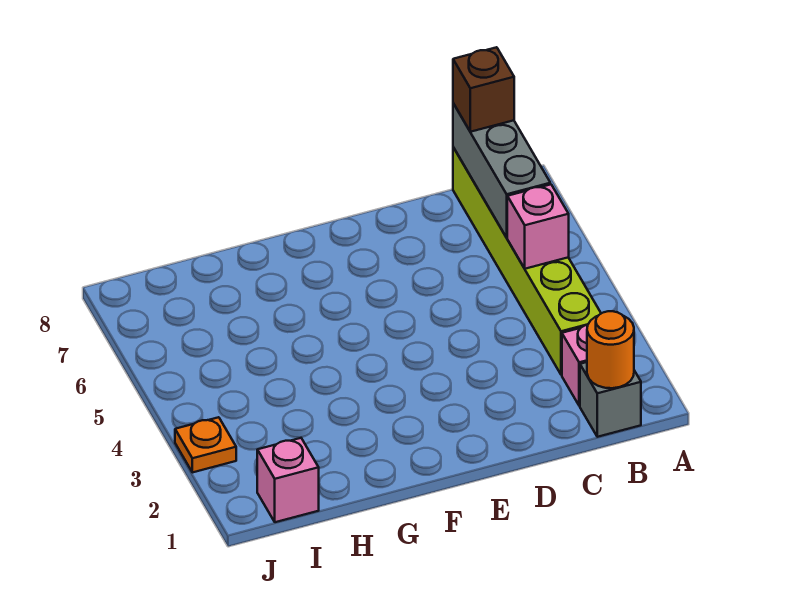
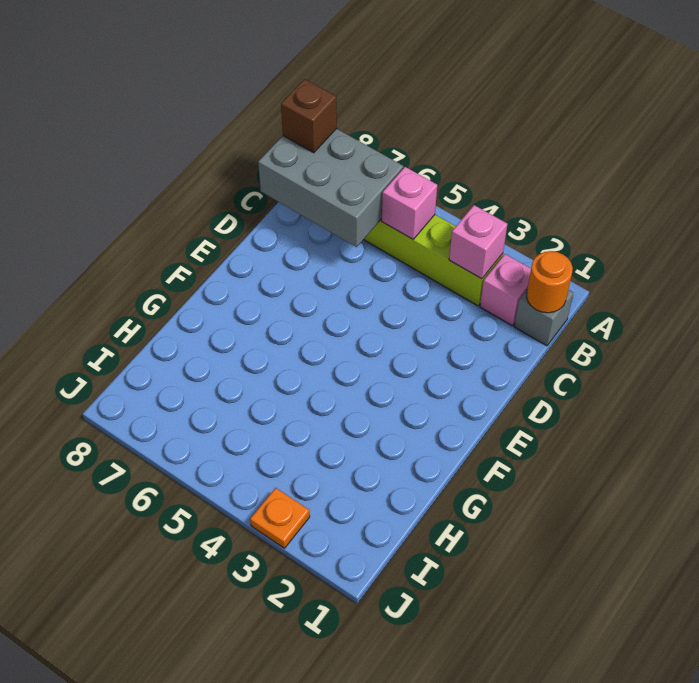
grey 1x3 brick [453,103,550,237] -> grey 2x3 brick [258,129,403,247]
pink 1x1 brick [257,438,319,522] -> pink 1x1 brick moved to [449,205,508,279]

